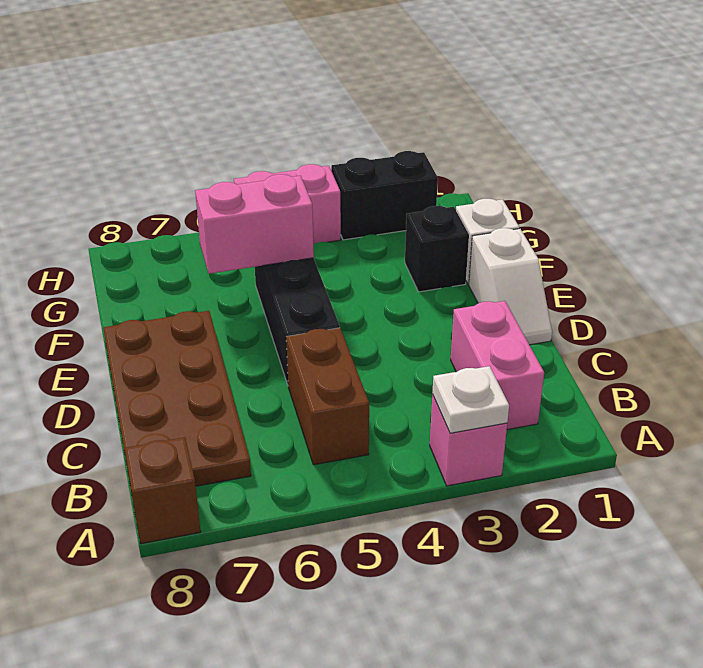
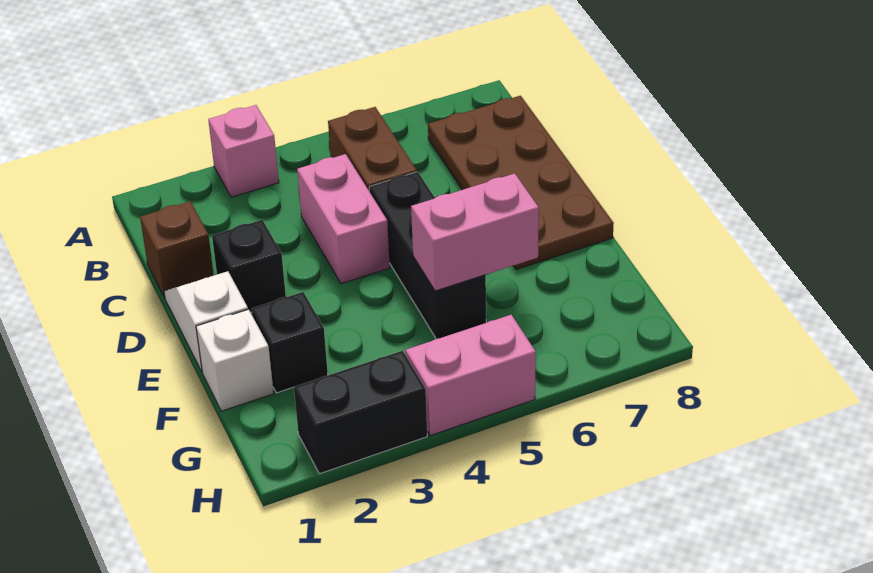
white 1x1 plate [432,366,509,433] -> none
brown 1x1 brick [125,437,201,544] -> brown 1x1 brick moved to [140,201,214,298]
pink 1x2 brick [451,301,544,430] -> pink 1x2 brick moved to [297,154,390,284]
none -> black 1x1 brick [212,220,286,313]

